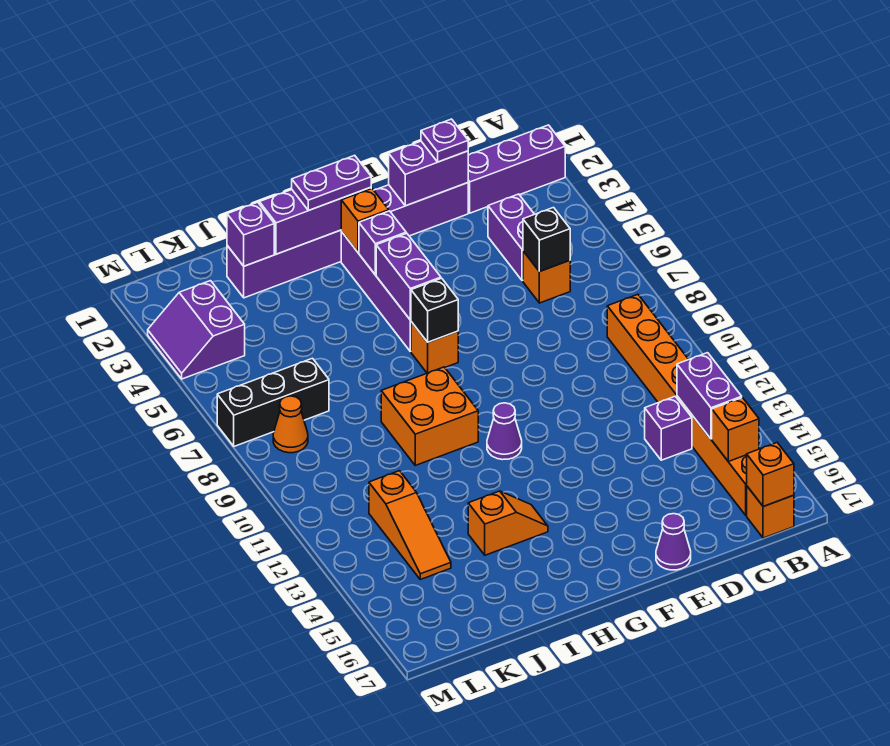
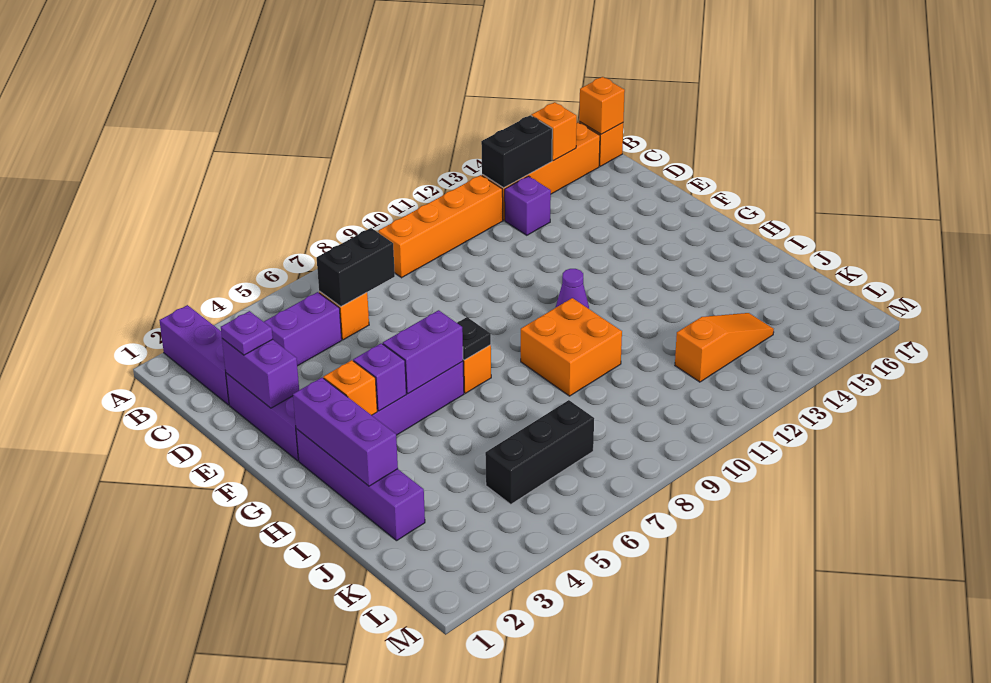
purple 1x2 brick [677,353,742,439] -> black 1x2 brick [481,115,552,188]
black 1x1 brick [523,208,570,272] -> black 1x2 brick [317,228,395,307]
purple 1x1 cone [656,514,691,570] -> none
purple 1x2 plate [292,155,371,211] -> none
black 1x1 brick [411,278,458,342] -> black 1x1 plate [457,317,491,360]
orange 1x2 slope [468,491,548,555] -> none
purple 1x1 brick [227,202,274,266] -> none
black 1x3 brick [217,358,329,446] -> black 1x3 brick turned to [485,400,594,504]
purple 2x2 slope [148,281,245,379] -> none
orange 1x1 cone [273,396,308,453] -> none

